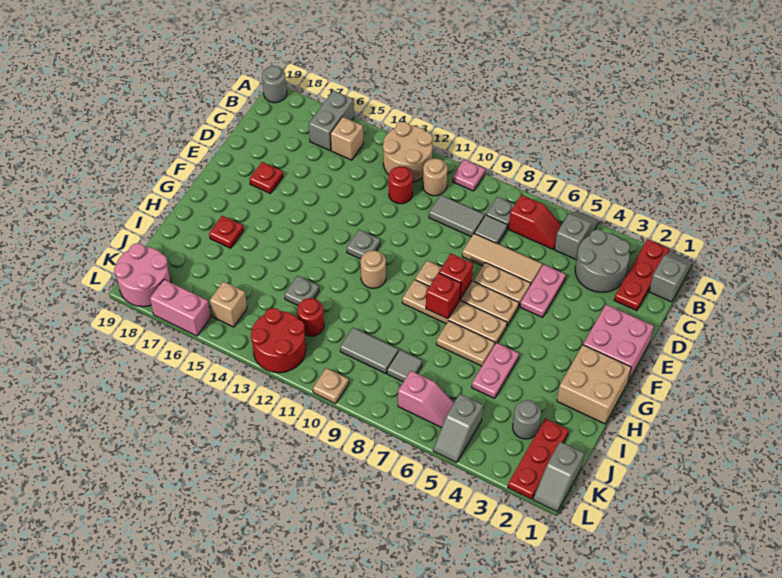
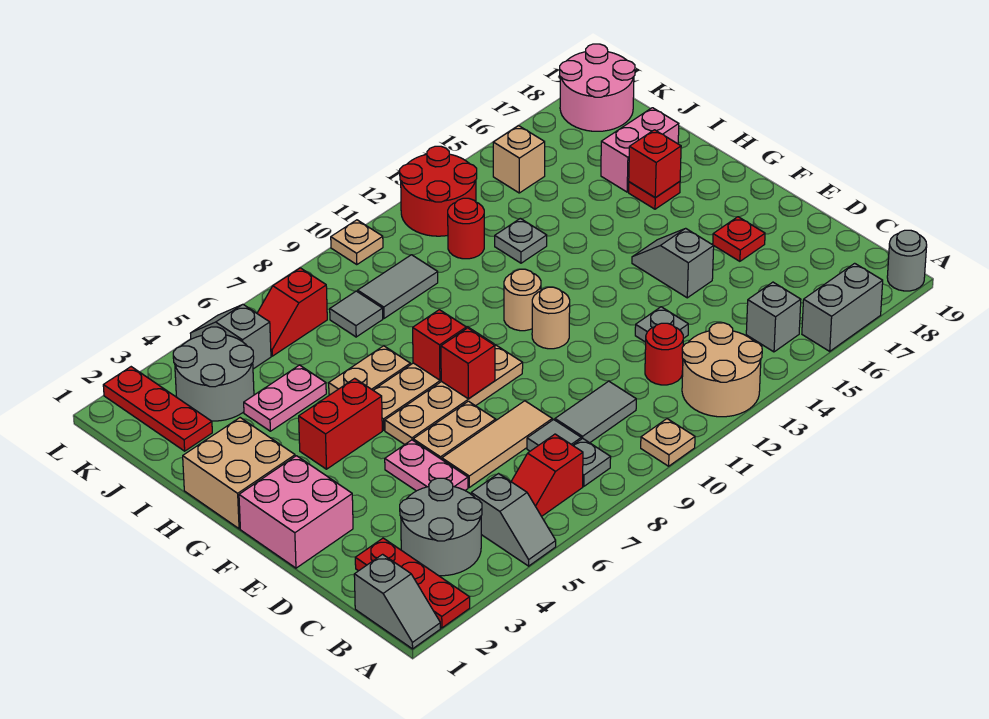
pink 1x1 plate [453,160,485,191] -> tan 1x1 plate [641,419,695,466]
grey 1x2 brick [309,90,354,150] -> grey 1x2 brick turned to [802,263,883,351]
tan 1x1 round brick [423,158,447,196] -> tan 1x1 round brick moved to [532,287,570,349]
tan 1x1 brick [330,117,363,160] -> grey 1x1 brick [746,282,801,352]
grey 1x1 plate [347,230,380,259] -> grey 1x1 plate moved to [635,307,688,342]
none -> red 1x2 brick [299,378,382,469]
pink 1x2 plate [472,343,519,399] -> pink 1x2 plate turned to [244,365,326,431]
none -> red 1x1 brick [629,130,681,198]
grey 1x1 round brick [513,400,541,439] -> grey 2x2 round brick [173,327,254,421]
grey 1x2 slope [533,442,584,512] -> grey 1x2 slope moved to [632,228,714,298]
pink 1x2 slope [398,371,454,428] -> red 1x2 slope [257,268,327,356]
pink 1x2 brick [150,280,211,336] -> pink 1x2 brick moved to [601,108,679,192]

